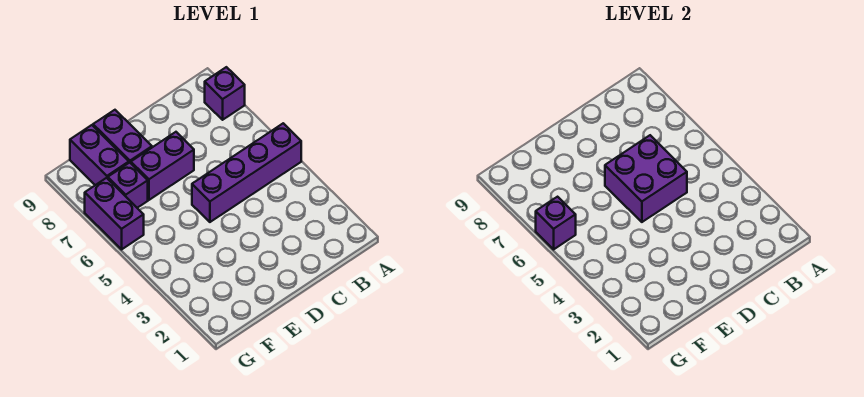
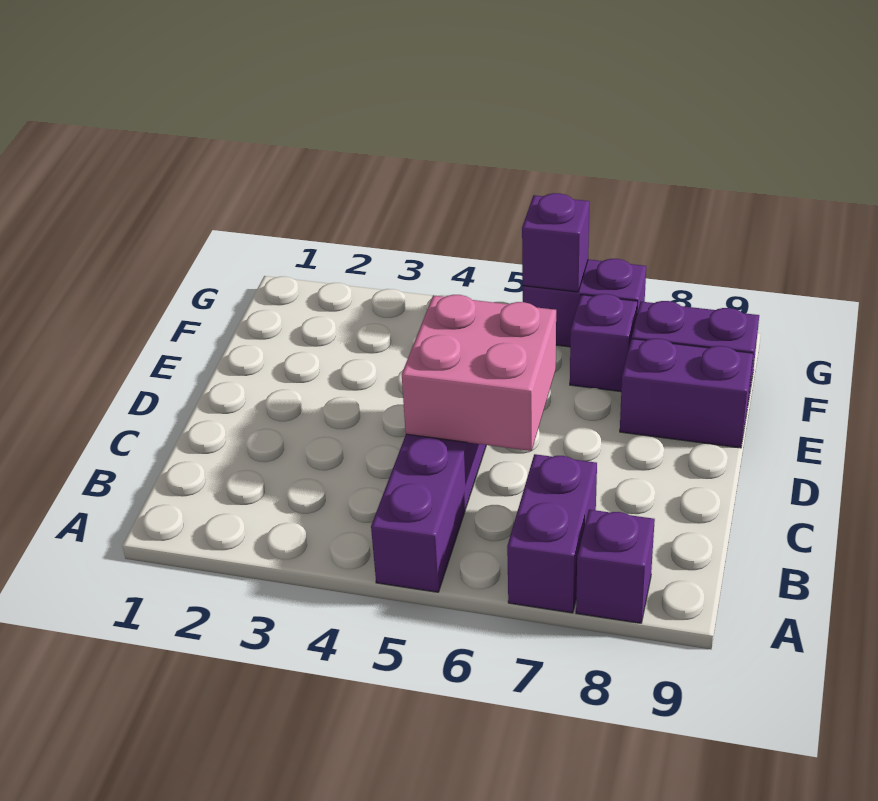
purple 2x2 brick [605,135,687,222] -> pink 2x2 brick [402,295,556,451]
purple 1x2 brick [131,132,194,200] -> purple 1x2 brick moved to [507,454,597,613]

